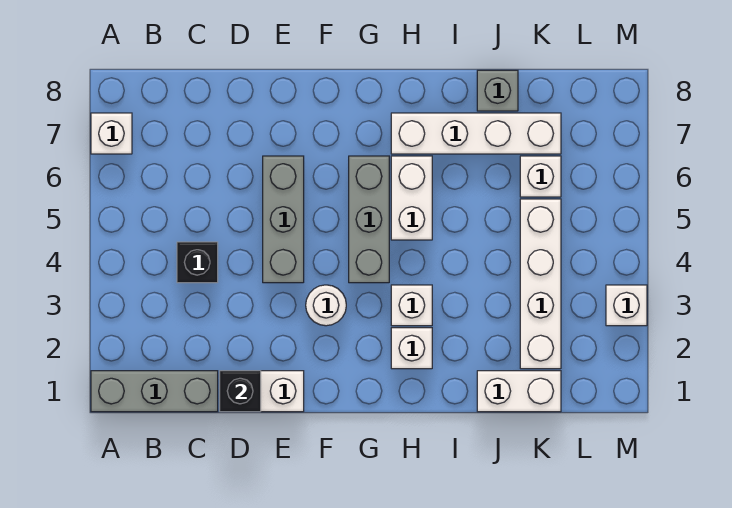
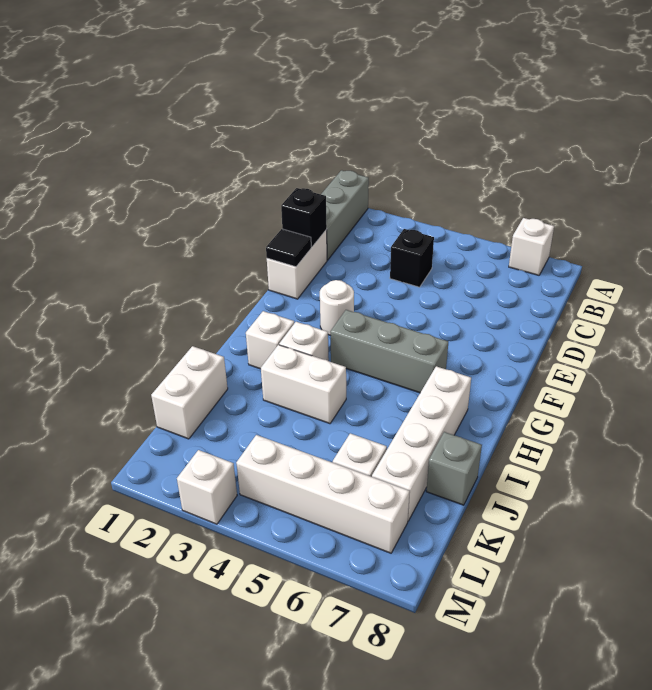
none -> black 1x1 tile [266,229,311,267]
grey 1x3 brick [263,156,304,283] -> none
white 1x2 brick [391,156,432,240] -> white 1x2 brick moved to [261,345,346,424]
white 1x4 brick [520,199,561,369] -> white 1x4 brick moved to [236,435,410,553]

